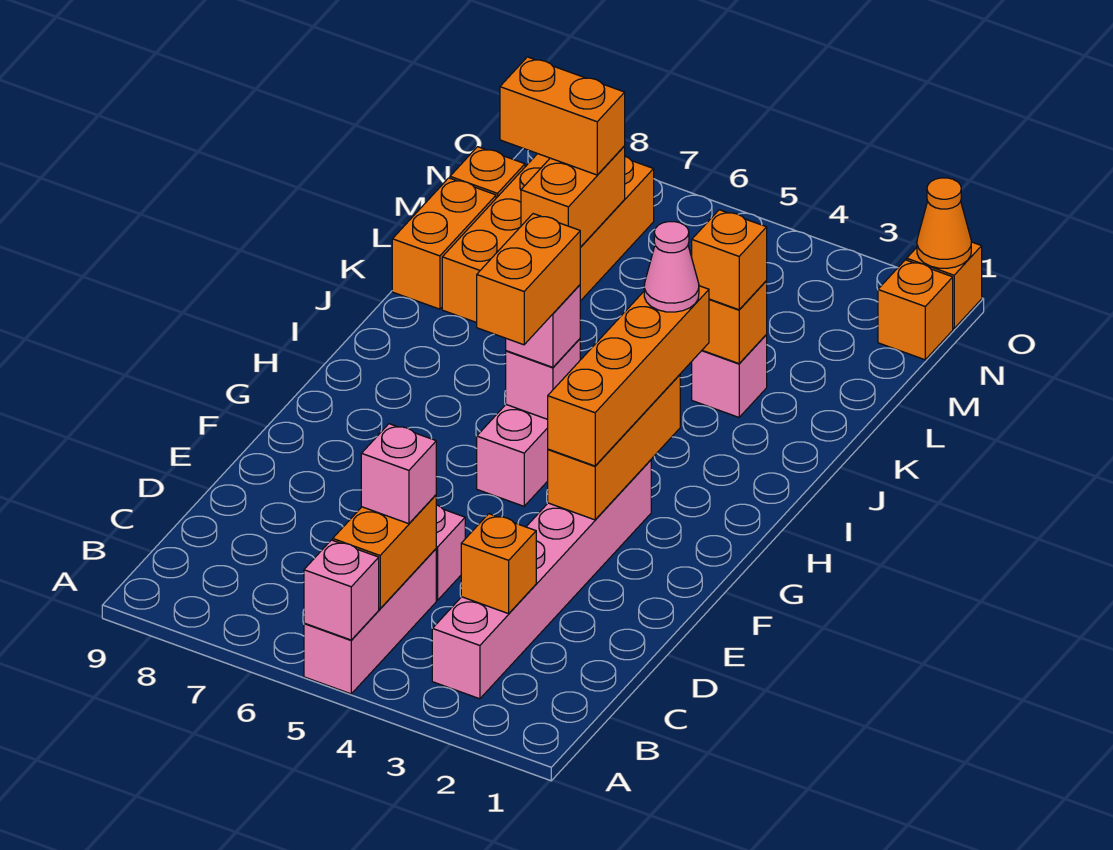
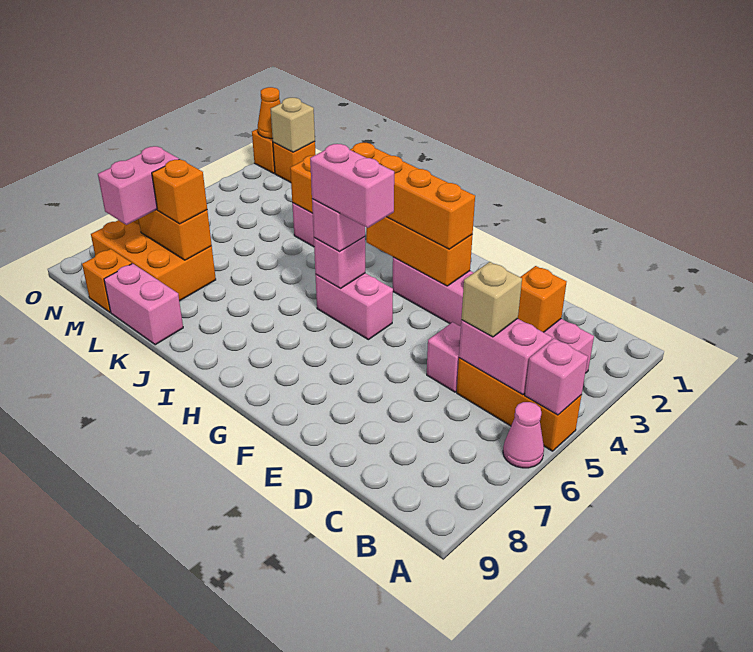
pink 1x3 brick [304,549,436,694] -> orange 1x3 brick [457,358,582,451]
orange 1x2 brick [333,495,436,609] -> pink 1x2 brick [459,319,552,395]
pink 1x1 brick [361,424,436,524] -> tan 1x1 brick [461,262,522,337]
orange 1x2 brick [477,214,580,345] -> pink 1x2 brick [310,144,394,228]
pink 1x1 cone [644,222,699,312] -> pink 1x1 cone moved to [503,402,544,468]
orange 1x1 brick [692,210,767,310] -> orange 1x1 brick moved to [152,159,207,224]
orange 2x4 brick [442,154,654,323] -> orange 2x3 brick [91,219,216,301]
orange 1x2 brick [392,178,496,309] -> pink 1x2 brick [104,263,183,345]
orange 1x2 brick [500,57,625,175] -> pink 1x2 brick [98,146,179,225]
none -> tan 1x1 brick [271,98,315,152]

